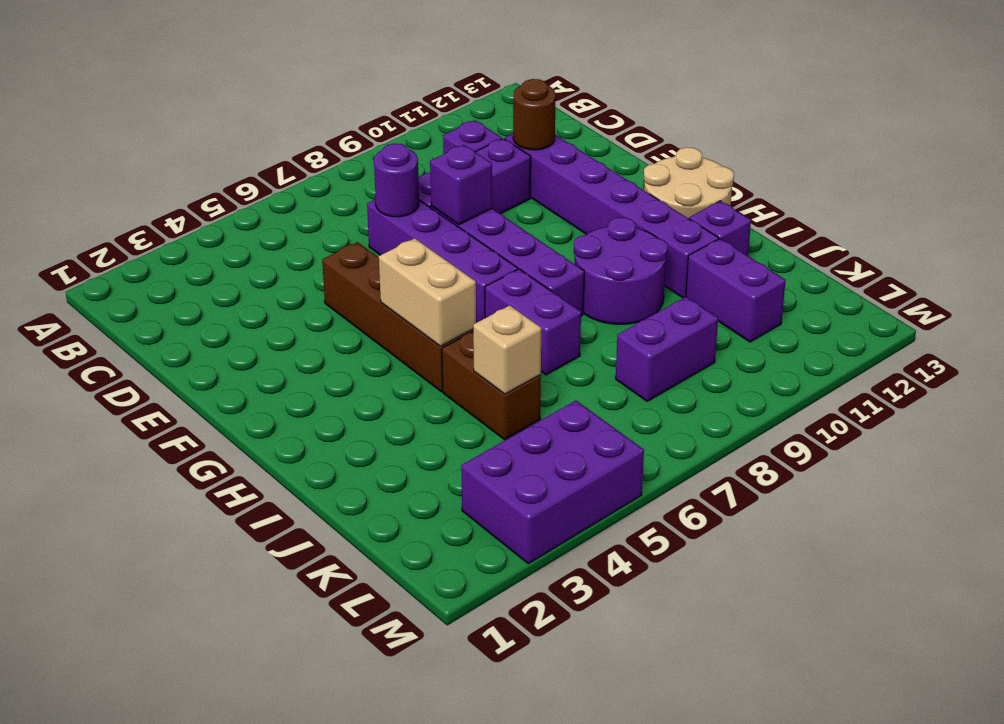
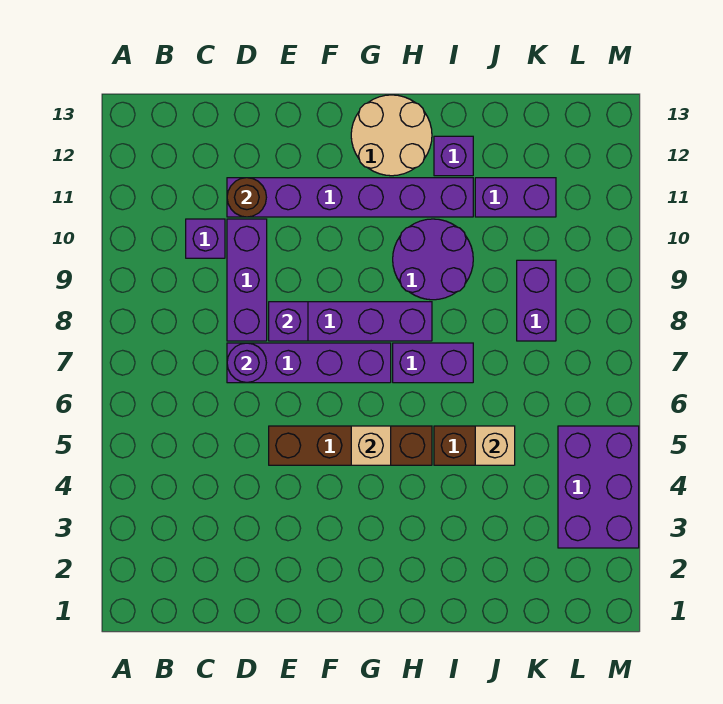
tan 1x2 brick [379,238,476,346] -> tan 1x1 brick [351,426,391,465]

